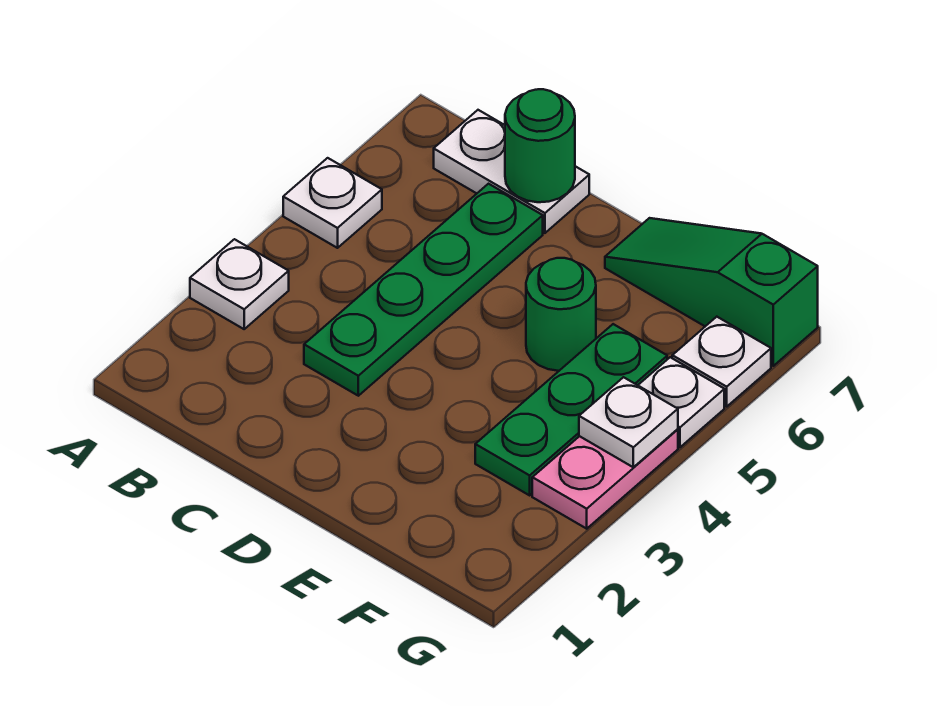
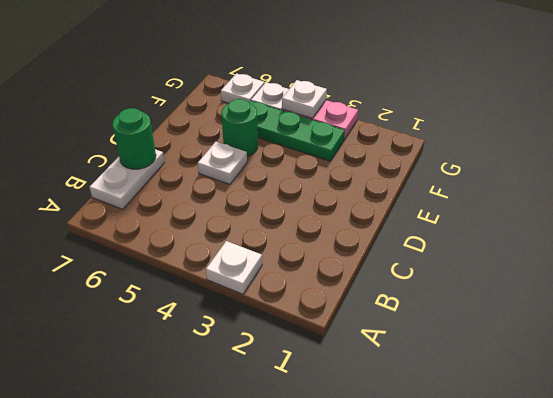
white 1x1 plate [283,158,382,248] -> white 1x1 plate moved to [198,142,247,184]
green 1x4 plate [304,184,543,396] -> none
green 1x3 slope [605,218,818,366] -> none

